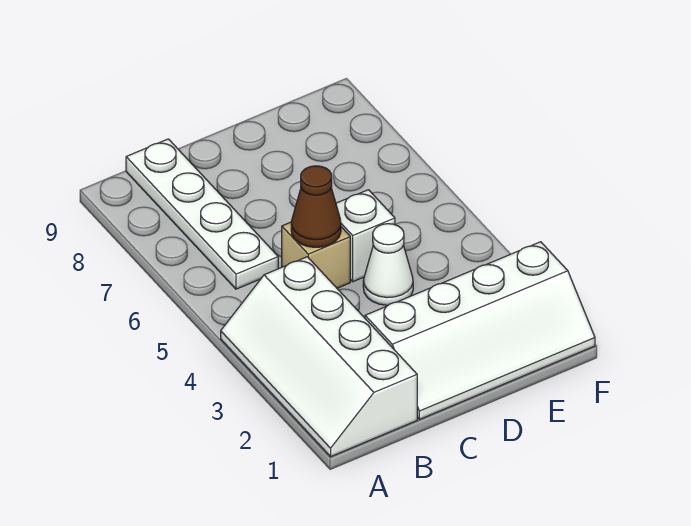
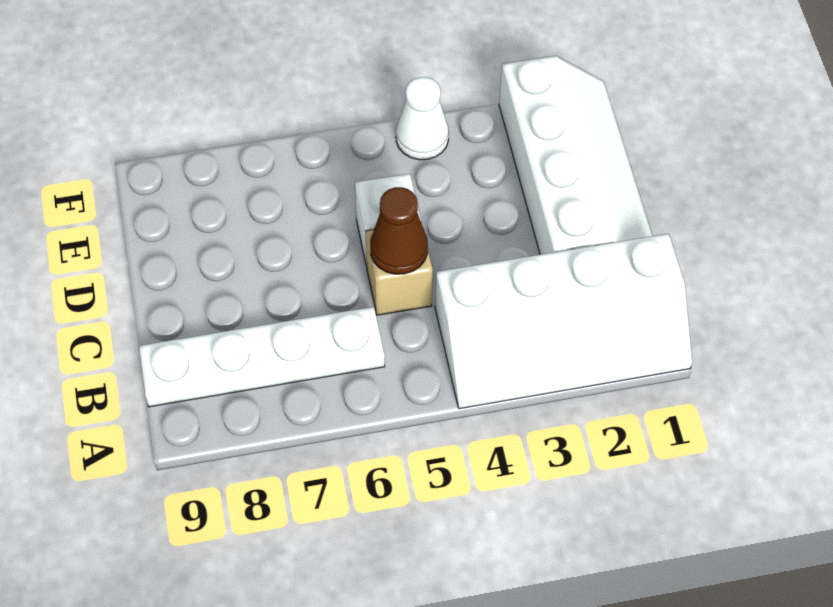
white 1x1 cone [363,224,413,305] -> white 1x1 cone moved to [396,77,449,160]

